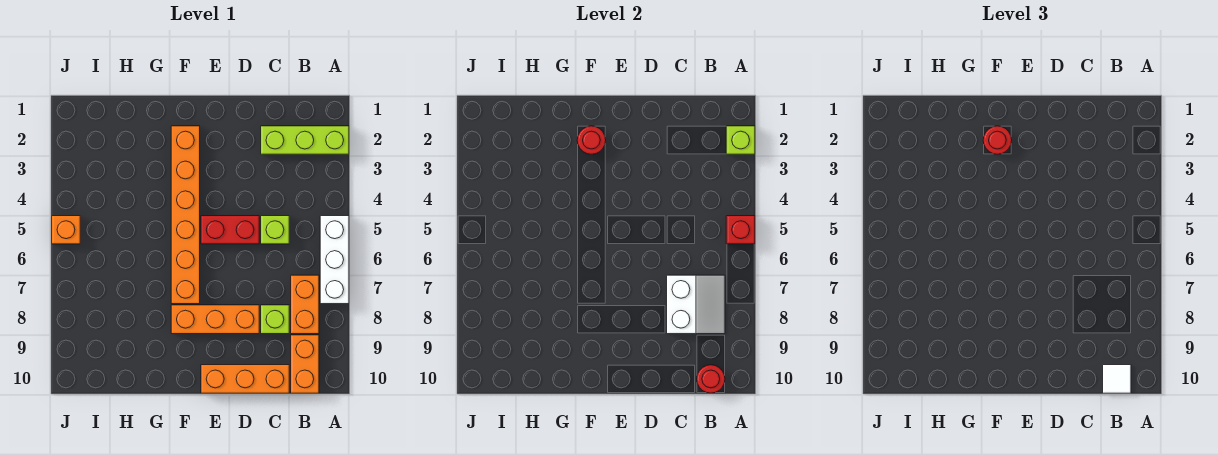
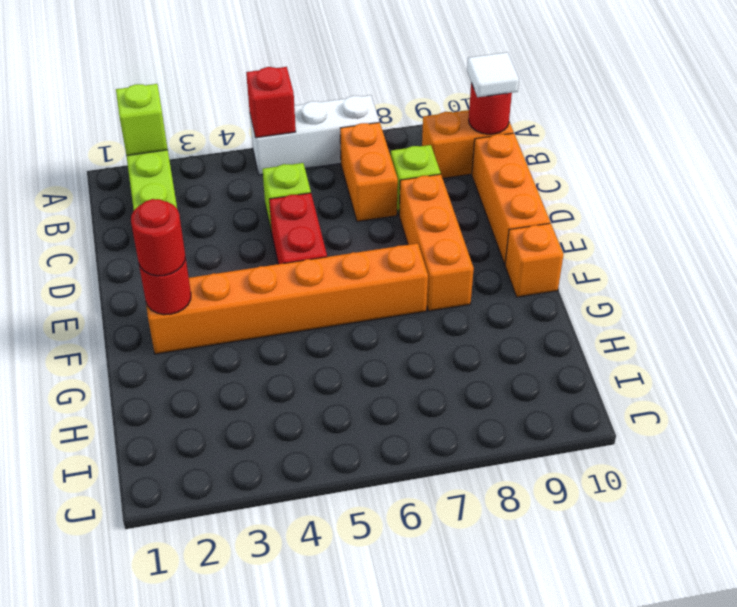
orange 1x2 brick [291,275,319,334] -> orange 1x2 brick turned to [340,122,398,222]
white 2x2 slope [667,275,725,334] -> none
orange 1x1 brick [52,216,80,244] -> orange 1x1 brick moved to [505,223,564,297]

